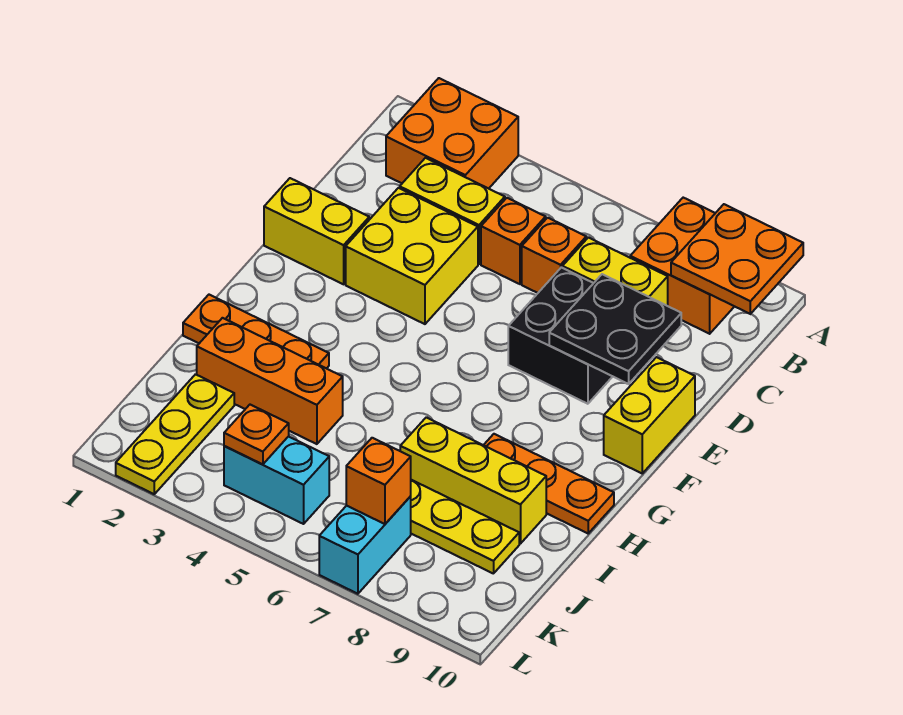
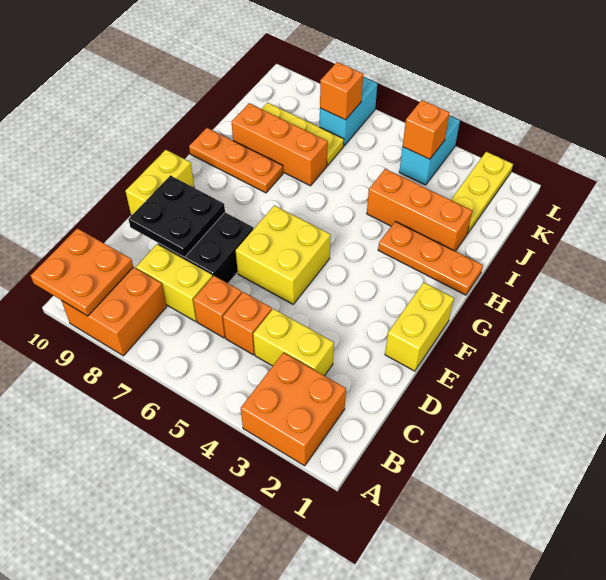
yellow 2x2 brick [346,188,478,324] -> yellow 2x2 brick moved to [236,205,331,304]
yellow 1x2 brick [264,178,369,284] -> yellow 1x2 brick turned to [385,282,454,371]
yellow 1x3 brick [400,417,546,544] -> orange 1x3 brick [232,103,328,186]
cyan 1x2 brick [224,436,329,524] -> cyan 1x2 brick turned to [399,116,460,185]
orange 1x1 plate [224,405,289,465] -> orange 1x1 brick [403,100,449,159]

